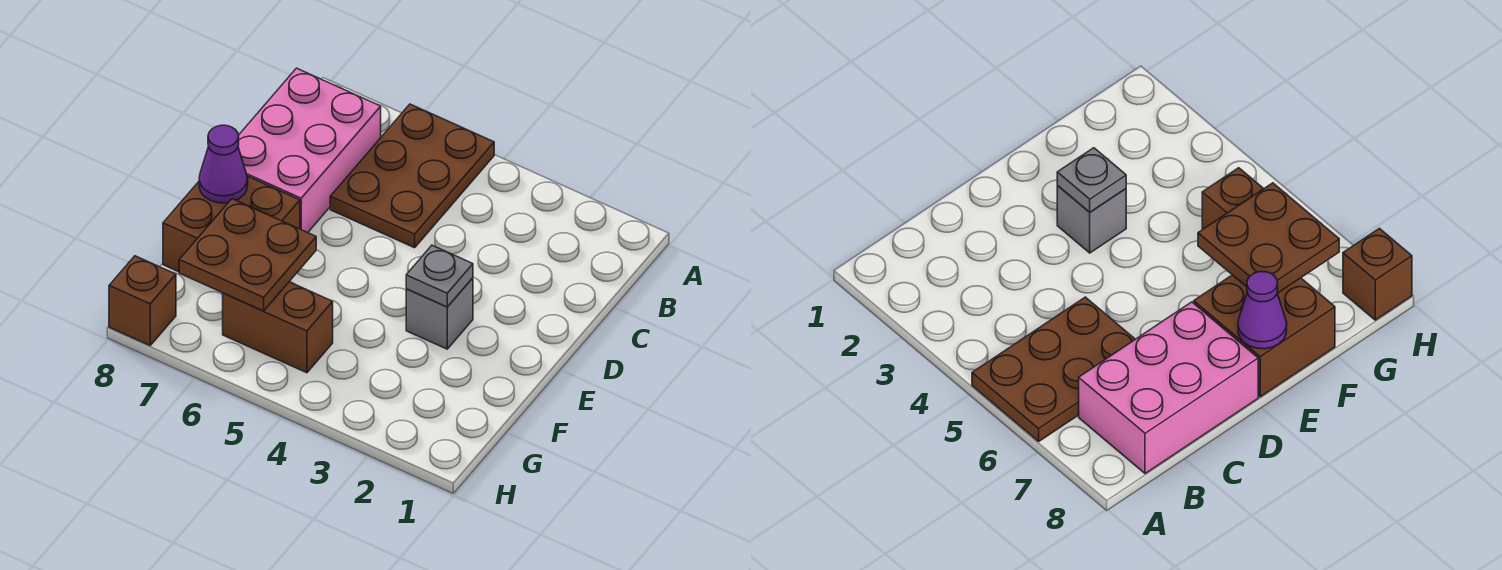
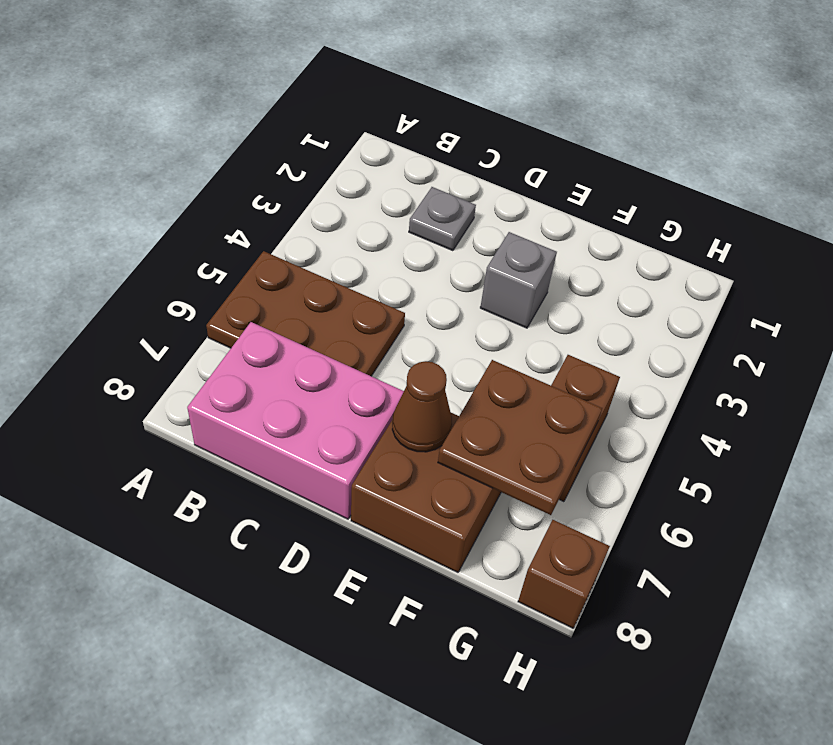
grey 1x1 plate [406,245,473,307] -> grey 1x1 plate moved to [409,187,476,251]
none -> brown 1x1 cone [392,361,452,452]
purple 1x1 cone [199,125,248,203] -> none

